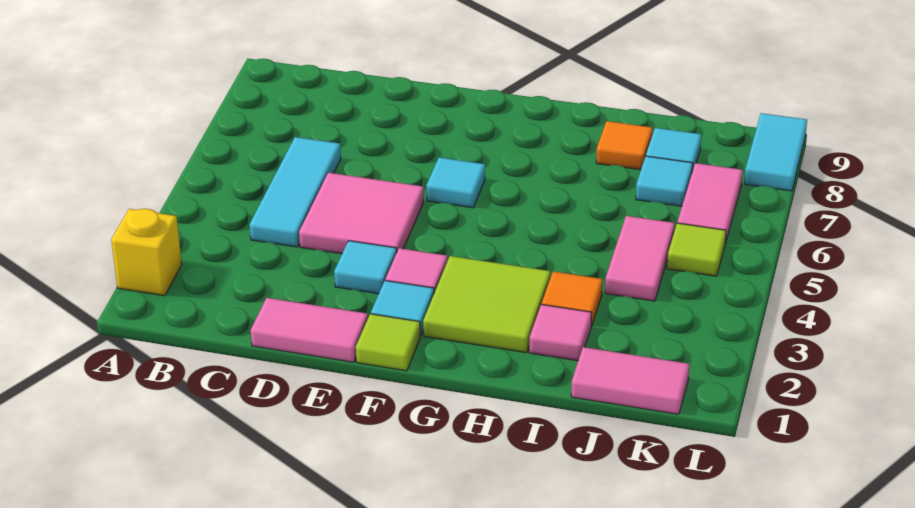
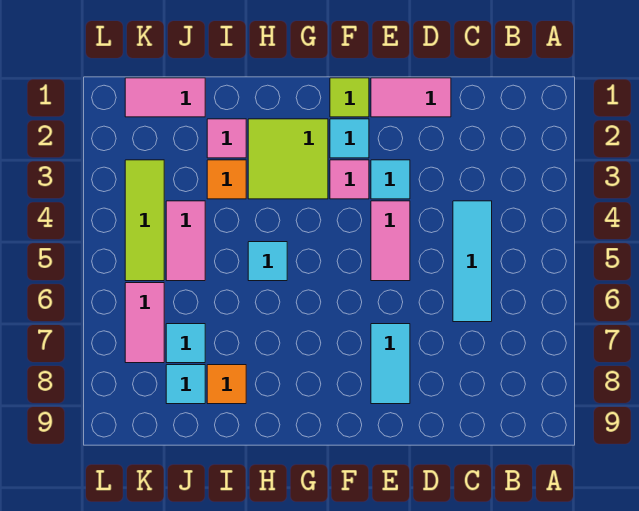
yellow 1x1 brick [111,209,182,296] -> none
pink 2x2 tile [299,173,424,254] -> pink 1x2 tile [371,201,410,281]
cyan 1x1 tile [426,158,485,208] -> cyan 1x1 tile moved to [248,242,287,281]
lime 1x1 tile [667,223,726,276] -> lime 1x3 tile [125,160,164,281]
cyan 1x2 tile [744,113,807,191] -> cyan 1x2 tile moved to [371,324,410,404]

